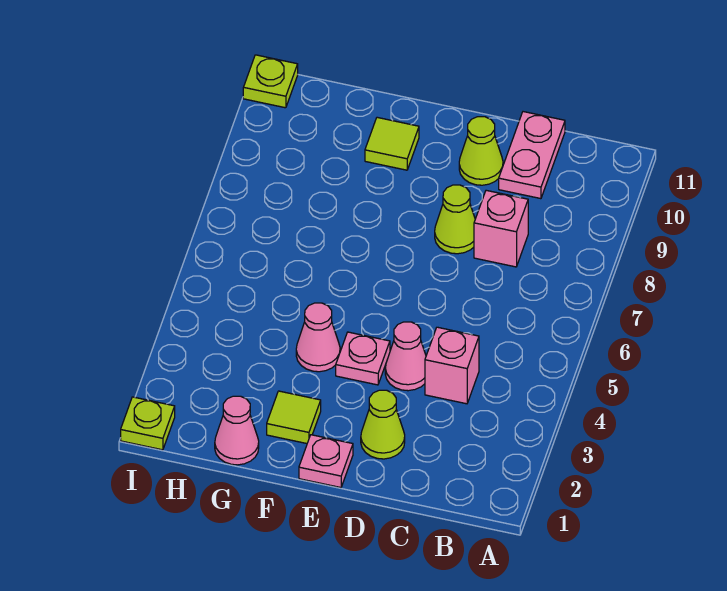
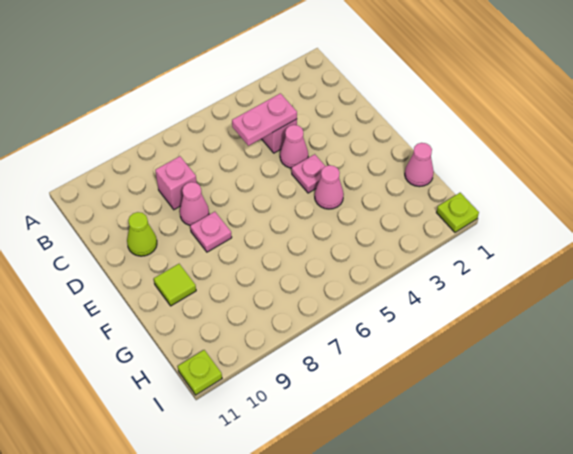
pink 1x2 plate [499,112,565,199] -> pink 1x2 plate moved to [232,93,297,146]
lime 1x1 cone [361,390,405,459] -> none
lime 1x1 cone [435,185,475,254] -> pink 1x1 cone [180,182,209,225]
pink 1x1 plate [299,435,353,488] -> pink 1x1 plate moved to [190,212,232,252]
lime 1x1 tile [267,391,321,443] -> none

